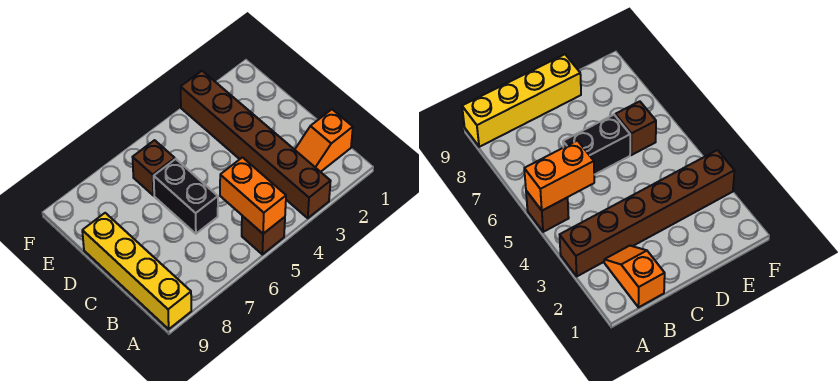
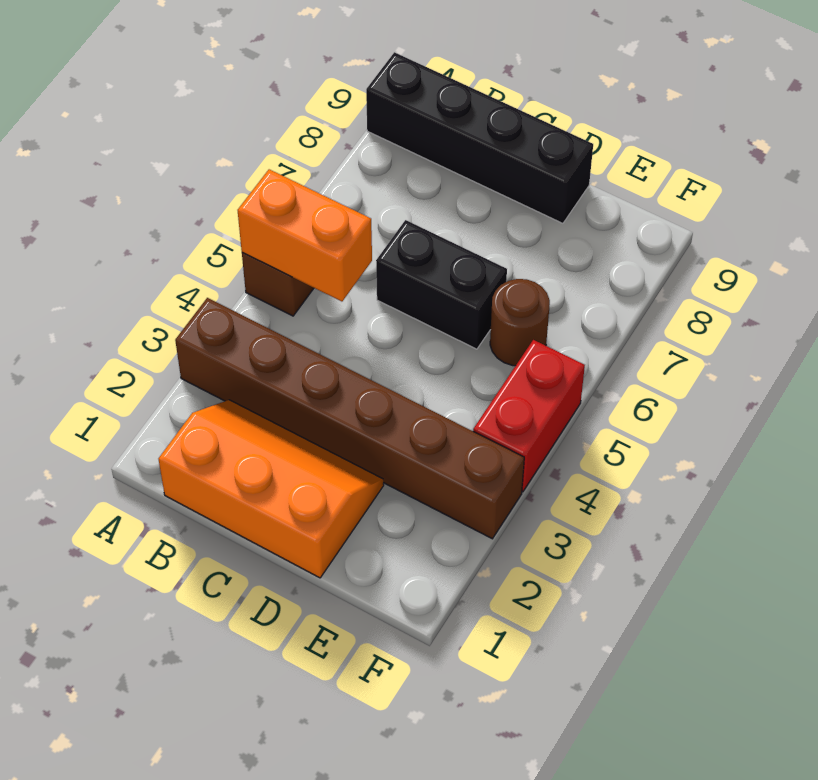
yellow 1x4 brick [82,213,191,329] -> black 1x4 brick [366,52,593,223]
orange 1x2 slope [295,109,353,172] -> orange 2x3 slope [159,400,384,578]
brown 1x1 brick [133,140,175,195] -> brown 1x1 round brick [490,279,550,366]
none -> red 1x2 brick [473,340,585,492]

